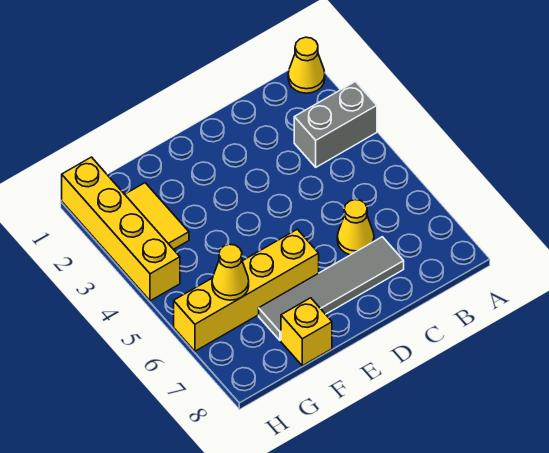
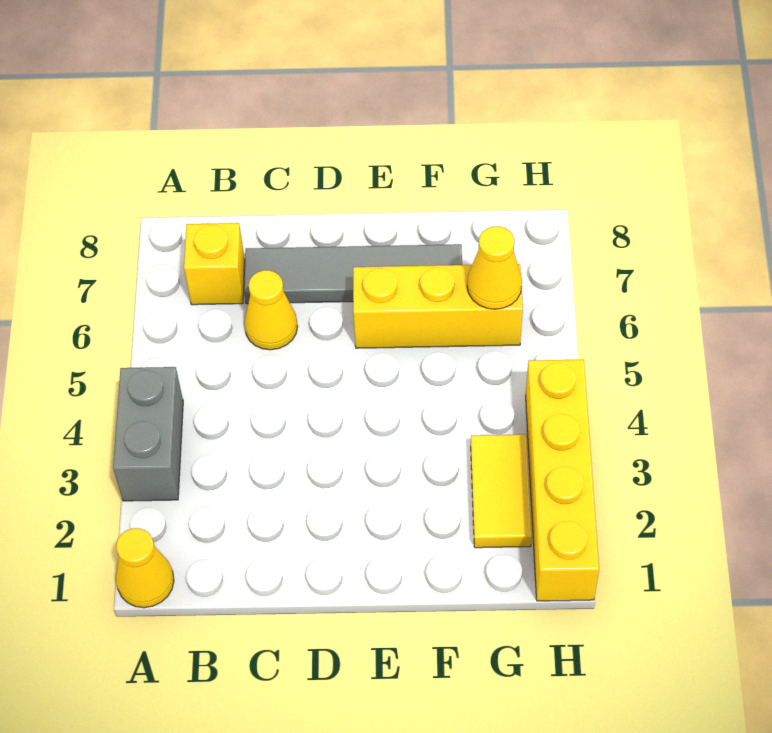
grey 1x2 brick [294,82,377,167] -> grey 1x2 brick turned to [113,367,183,501]
yellow 1x4 brick [174,229,319,351] -> yellow 1x3 brick [353,264,523,348]
yellow 1x1 brick [281,298,332,366] -> yellow 1x1 brick moved to [184,223,245,305]

